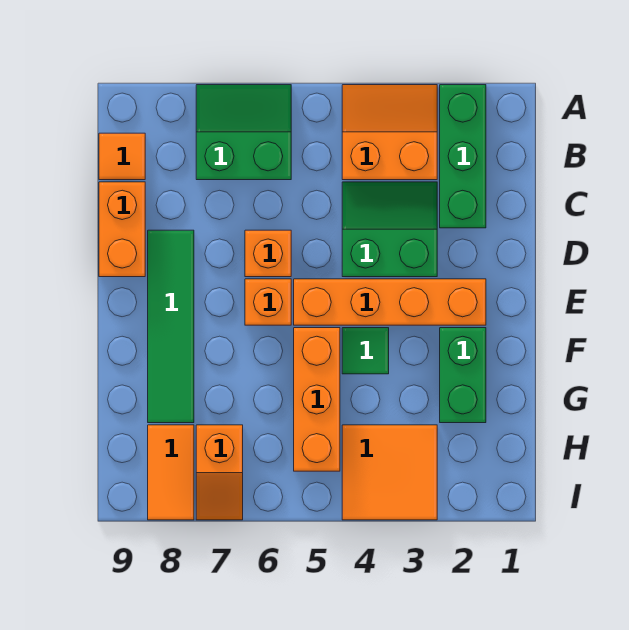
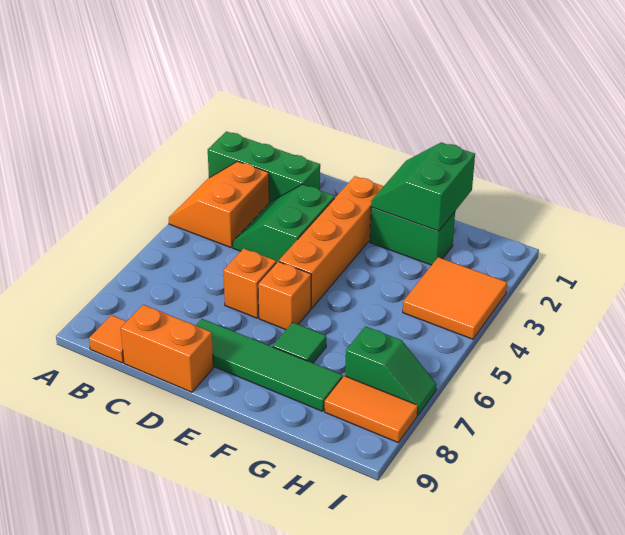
green 2x2 slope [196,85,291,180] -> green 2x2 slope moved to [371,142,475,231]
green 1x1 tile [342,328,389,374] -> green 1x1 tile moved to [273,322,326,363]
orange 1x3 brick [294,328,340,471] -> none
orange 1x2 slope [196,425,243,520] -> green 1x2 slope [345,326,437,415]

